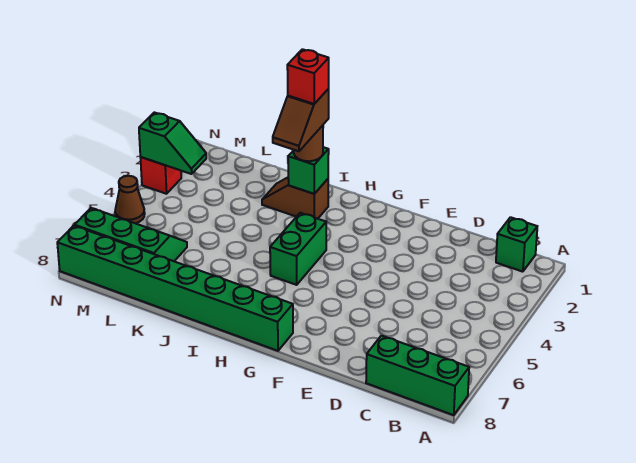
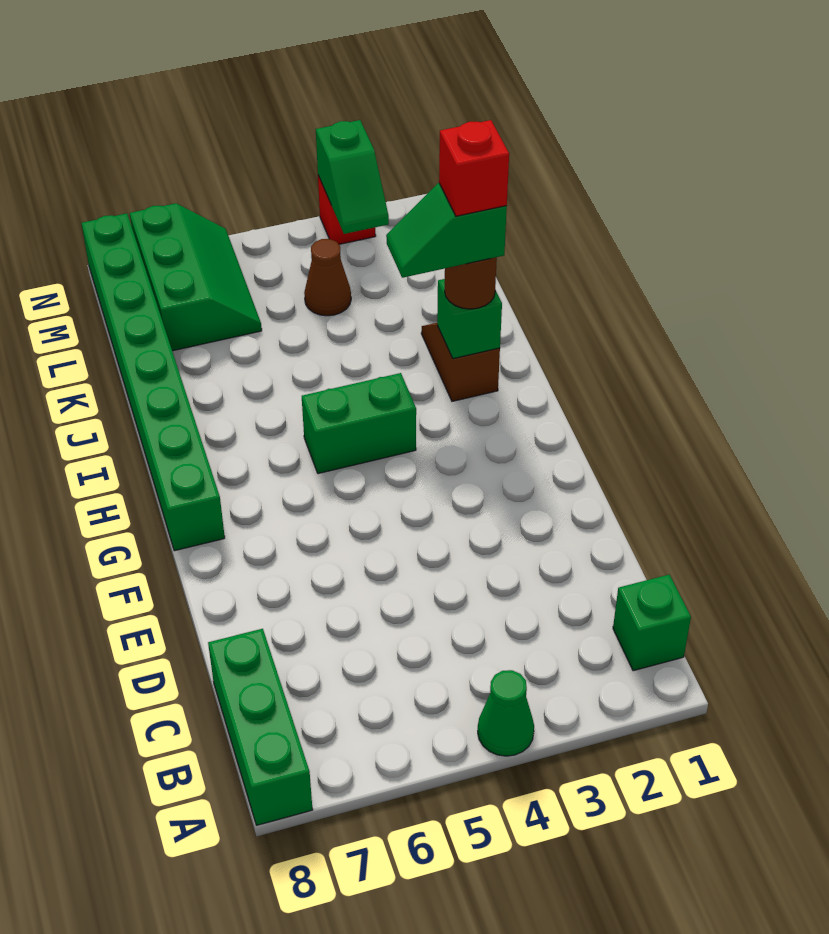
none -> green 1x1 cone [478,670,534,756]
brown 1x2 slope [273,89,329,151] -> green 1x2 slope [386,183,507,278]
brown 1x1 cone [115,176,145,223] -> brown 1x1 cone moved to [304,239,351,316]

